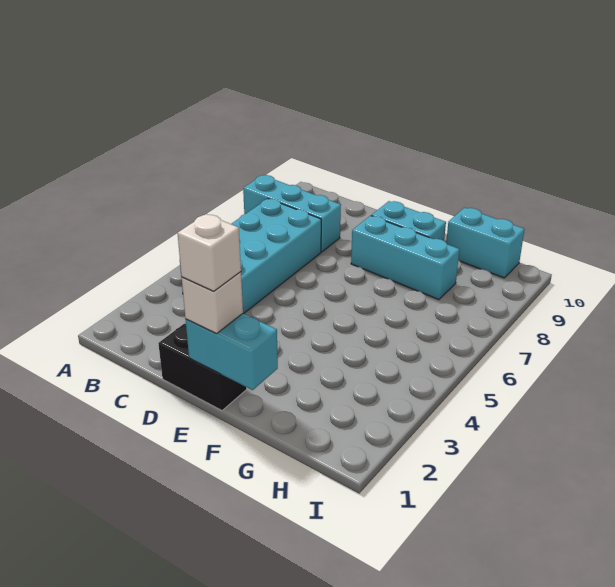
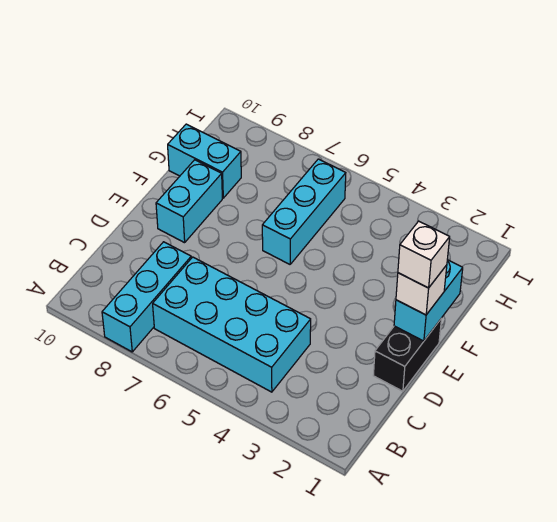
cyan 1x3 brick [351,216,460,300] -> cyan 1x3 brick moved to [262,159,346,264]
cyan 1x2 brick [446,208,524,278] -> cyan 1x2 brick turned to [168,124,241,198]

